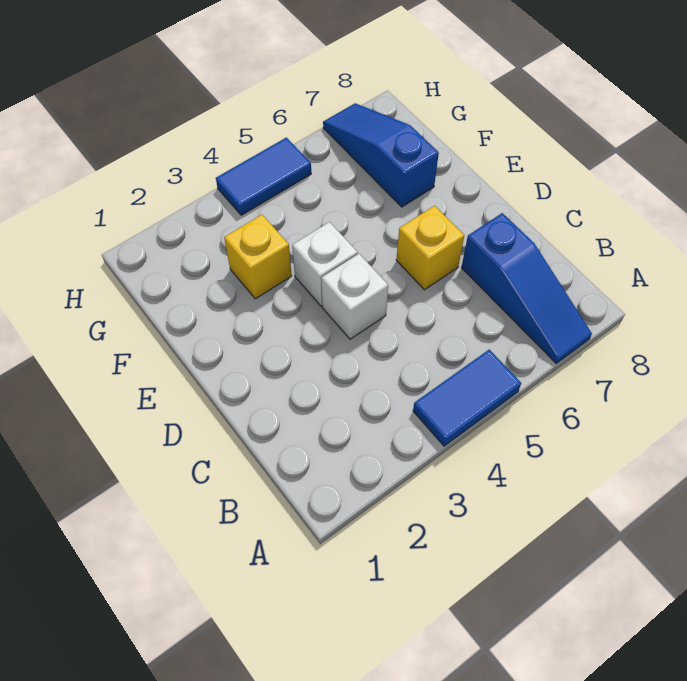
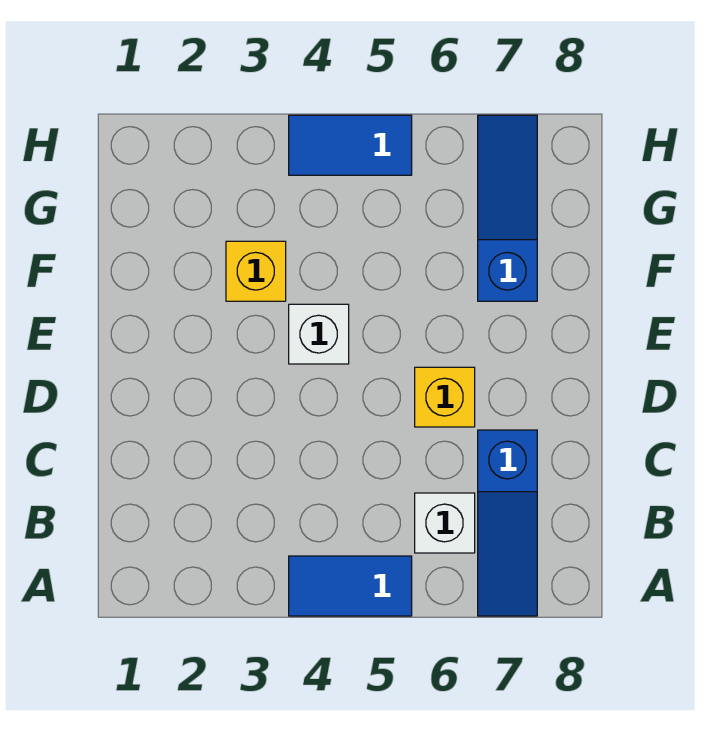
white 1x1 brick [321,254,388,339] -> white 1x1 brick moved to [415,493,475,553]

